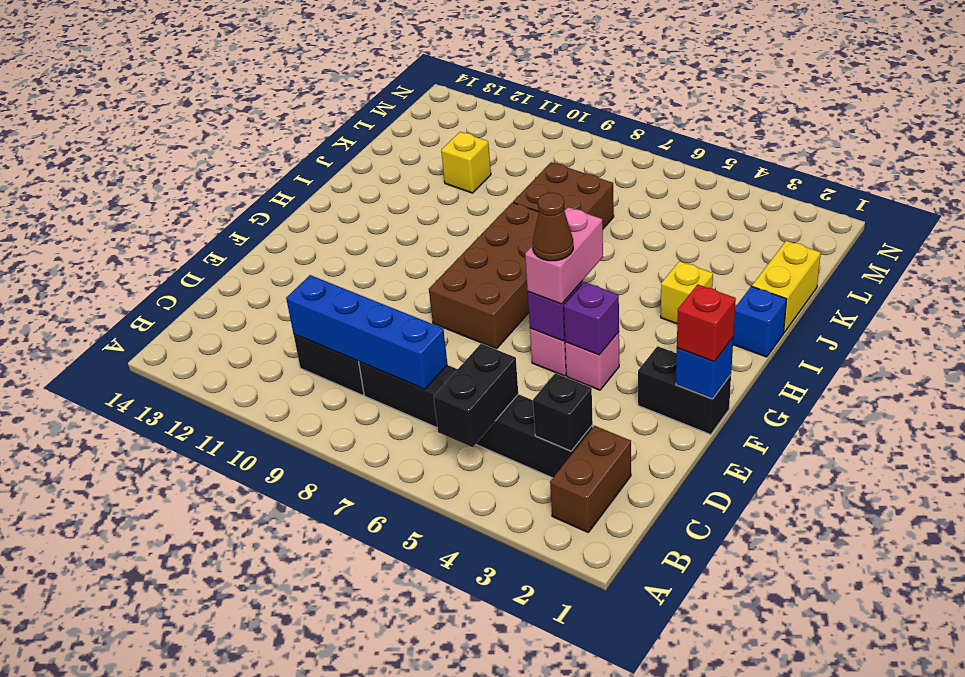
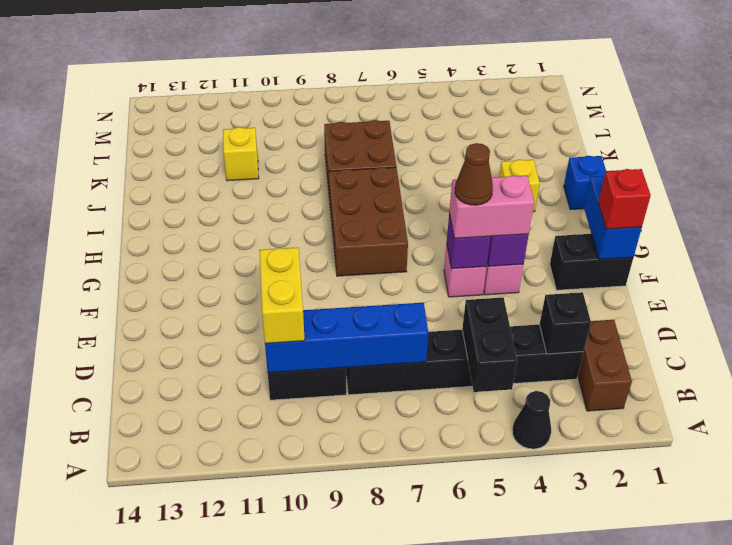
none -> black 1x1 cone [512,391,551,449]
blue 1x1 brick [676,338,733,399] -> blue 1x2 brick [584,176,642,259]
pink 1x2 brick [525,207,603,304] -> pink 1x2 brick turned to [449,176,534,238]
brown 2x4 brick [429,202,539,349] -> brown 2x3 brick [329,167,408,276]
yellow 1x2 brick [752,241,821,332] -> yellow 1x2 brick moved to [259,247,305,343]

